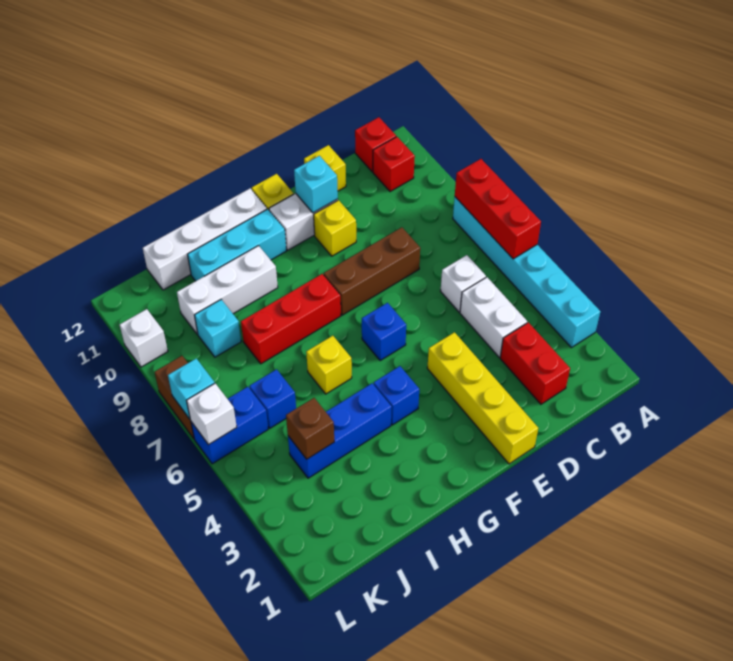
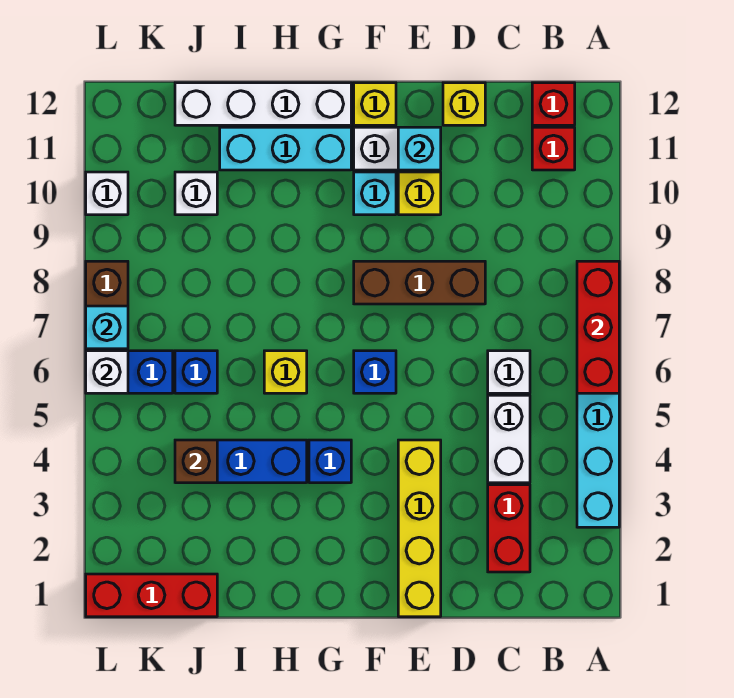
red 1x3 brick [241,274,341,364] -> red 1x3 brick moved to [86,574,217,617]
white 1x3 brick [177,246,278,334] -> white 1x1 brick [175,172,217,215]
cyan 1x1 brick [195,300,241,357] -> cyan 1x1 brick moved to [354,172,396,215]

